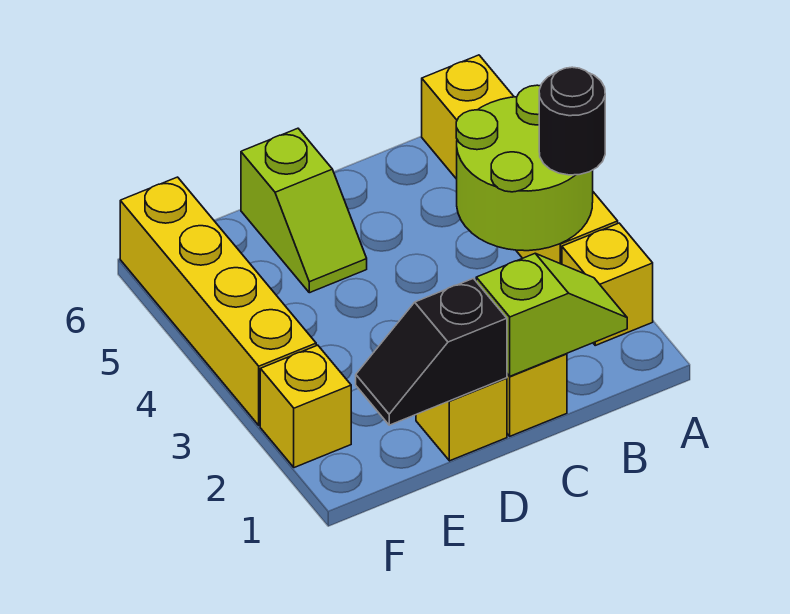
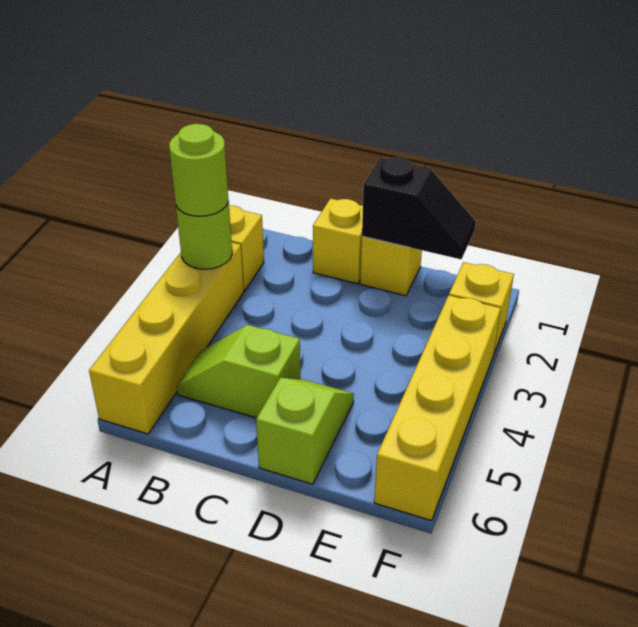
lime 2x2 round brick [456,85,593,251] -> lime 1x1 round brick [176,203,232,269]
black 1x1 round brick [539,67,605,175] -> lime 1x1 round brick [169,124,229,216]
lime 1x2 slope [476,254,627,376] -> lime 1x2 slope moved to [177,325,300,418]

